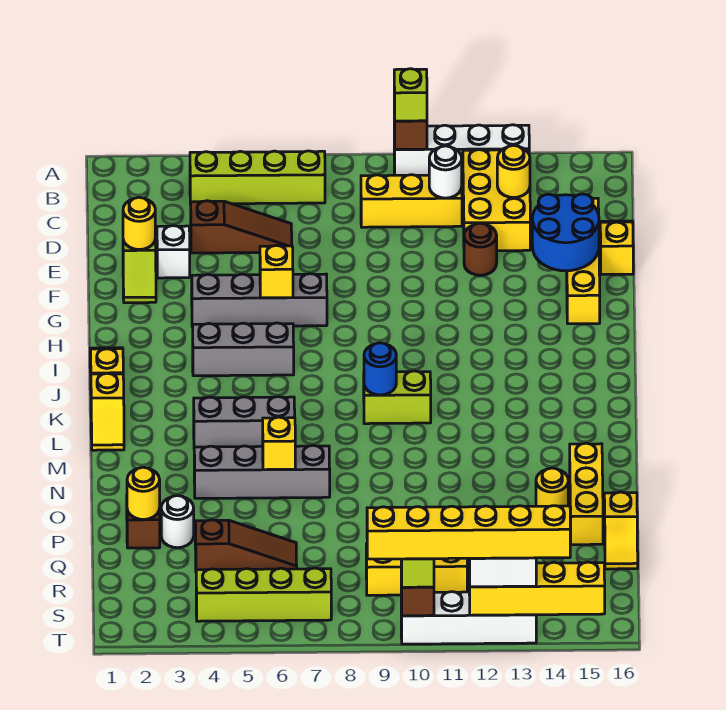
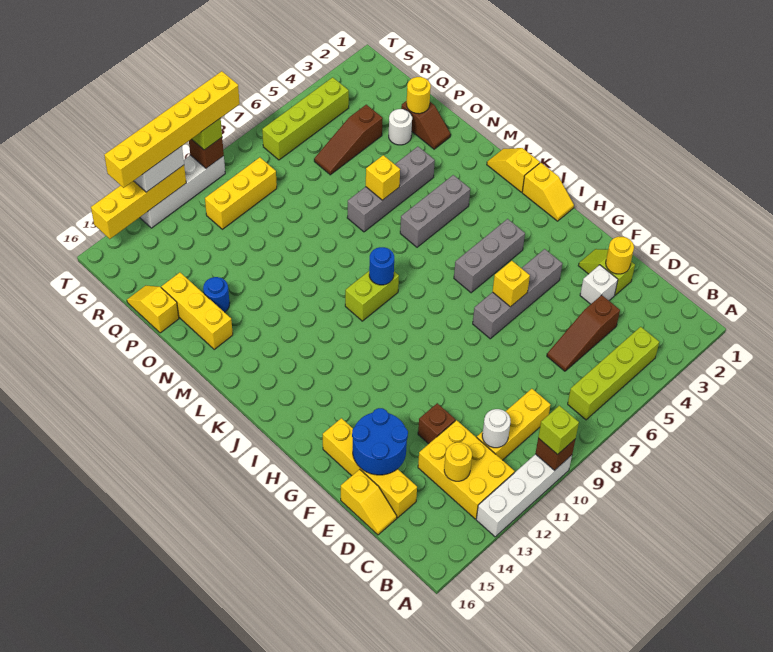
brown 1x1 round brick [464,223,497,275] -> brown 1x1 brick [418,403,455,444]
yellow 1x1 round brick [536,468,568,506] -> blue 1x1 round brick [203,277,230,312]

